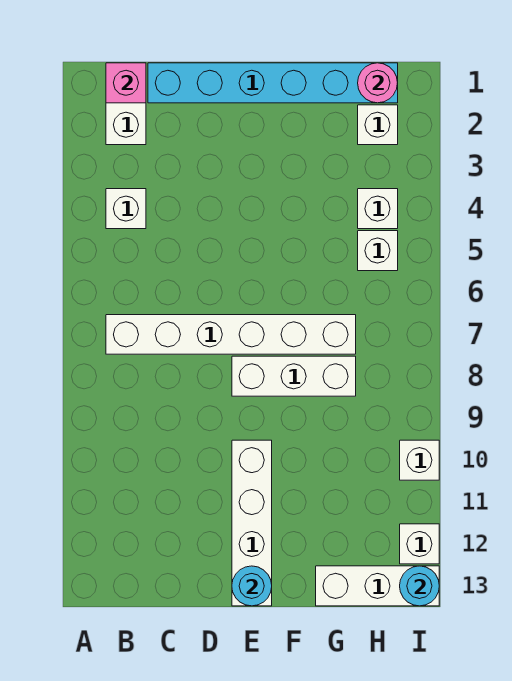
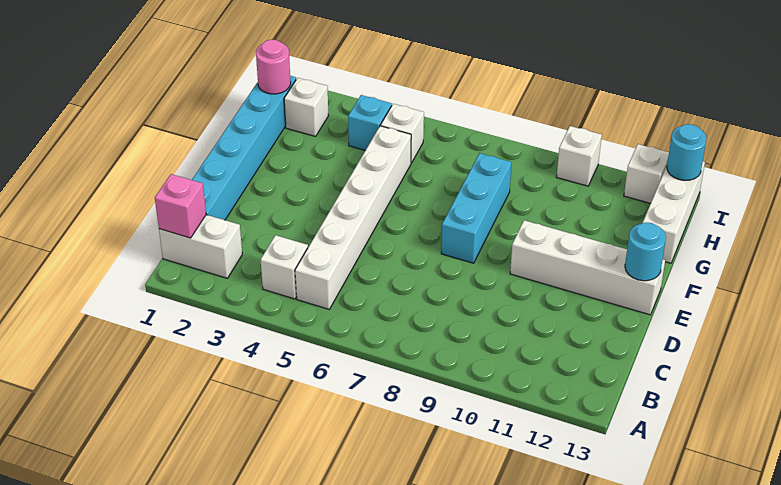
white 1x6 brick [106,315,356,354] -> white 1x6 brick moved to [295,126,411,309]
white 1x3 brick [232,356,356,396] -> cyan 1x3 brick [441,153,512,263]
white 1x1 brick [358,189,398,229] -> cyan 1x1 brick [348,95,392,150]

